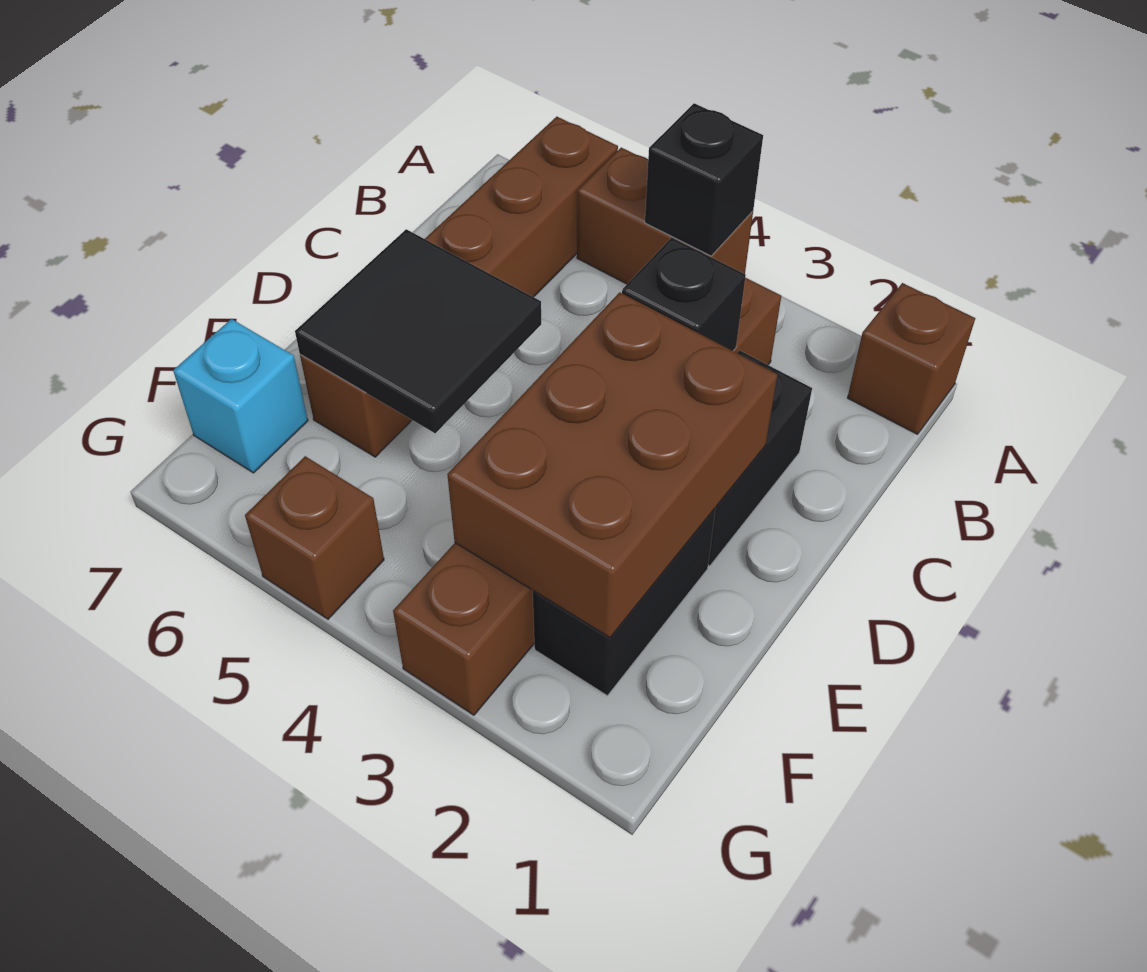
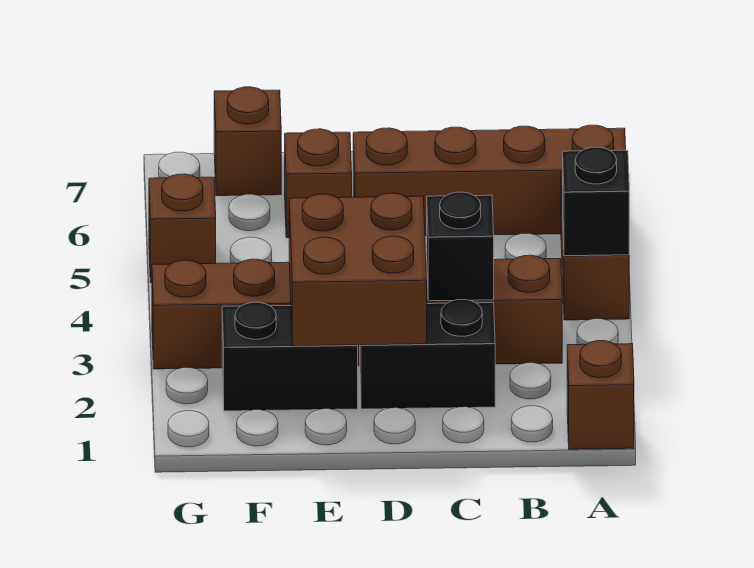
brown 2x3 brick [447,292,777,637] -> brown 2x2 brick [289,193,427,346]
black 2x2 tile [295,229,541,433] -> none
cyan 1x1 brick [173,319,308,473] -> brown 1x1 brick [214,87,281,196]

